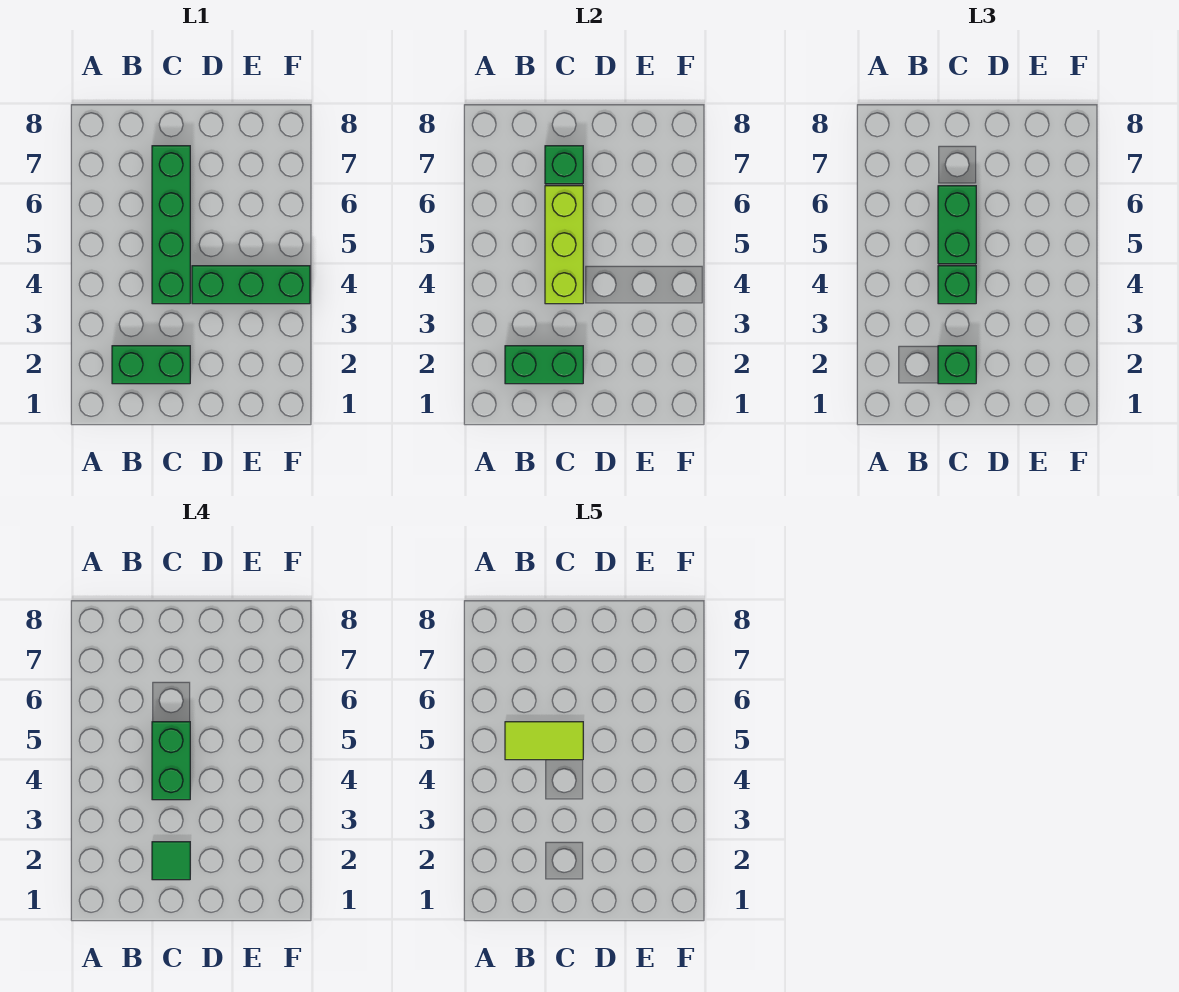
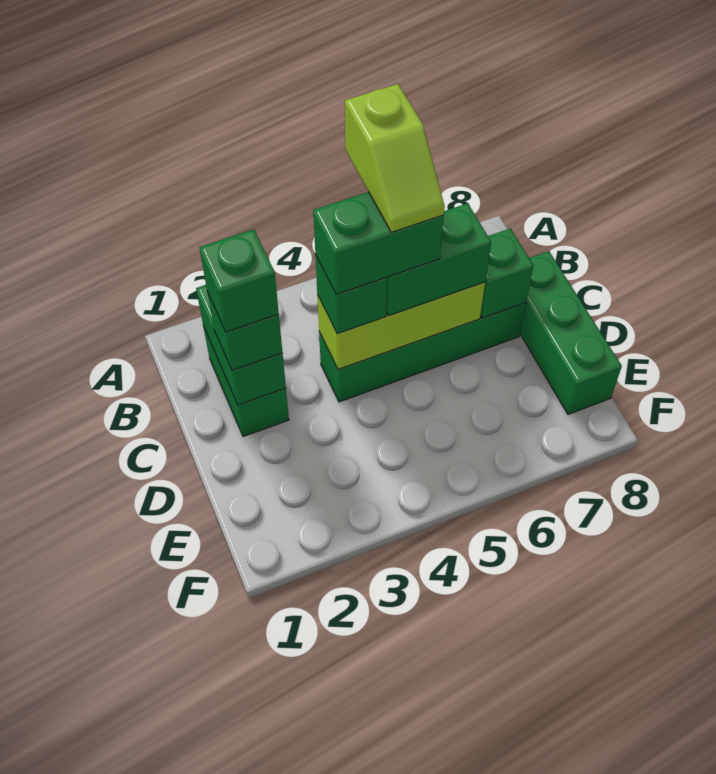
lime 1x2 tile [505,722,583,760] -> lime 1x2 slope [345,84,445,232]
green 1x1 tile [152,842,190,880] -> green 1x1 brick [199,229,279,332]
green 1x3 brick [192,266,310,304] -> green 1x3 brick moved to [520,251,622,414]

